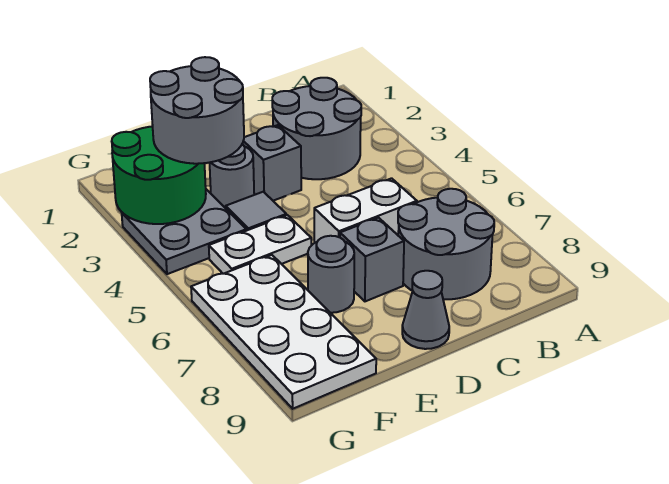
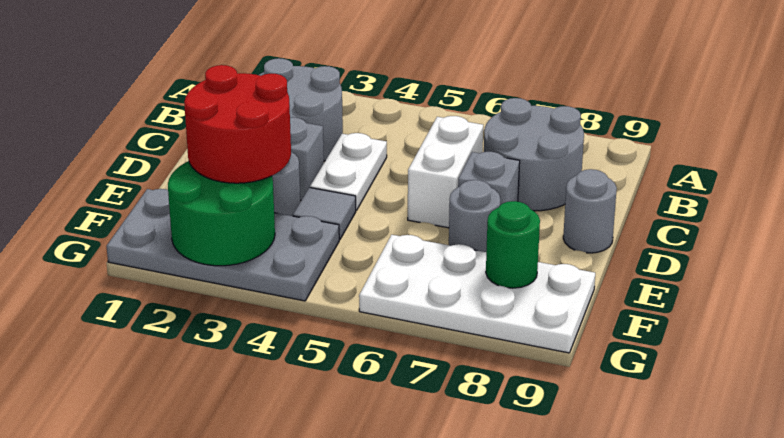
grey 1x1 cone [402,271,449,349] -> grey 1x1 round brick [563,169,617,253]
grey 2x2 round brick [150,57,244,164] -> red 2x2 round brick [184,65,291,183]
white 1x2 plate [209,215,311,274] -> white 1x2 plate moved to [310,133,387,210]
grey 2x2 plate [122,189,246,274] -> grey 2x4 plate [106,189,339,301]
none -> green 1x1 round brick [486,201,540,288]

